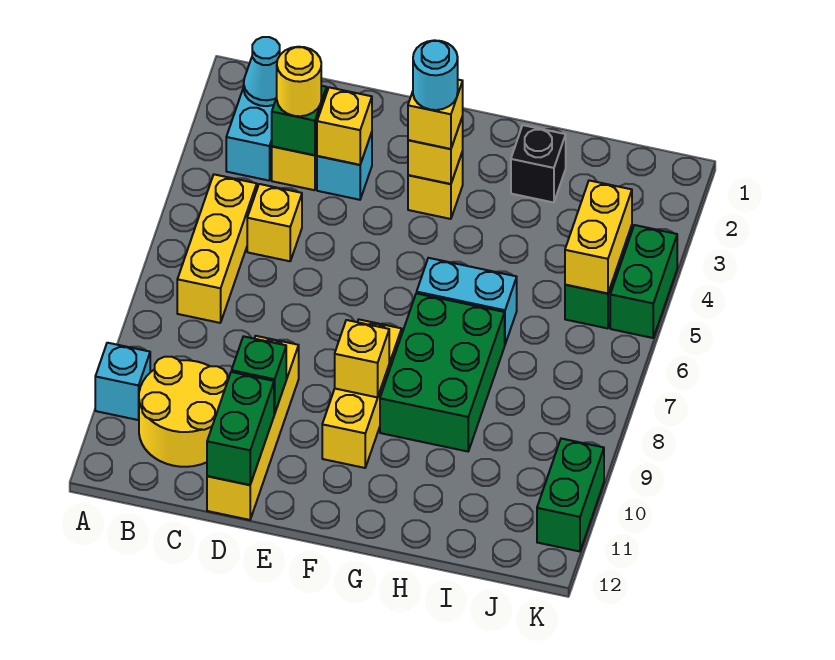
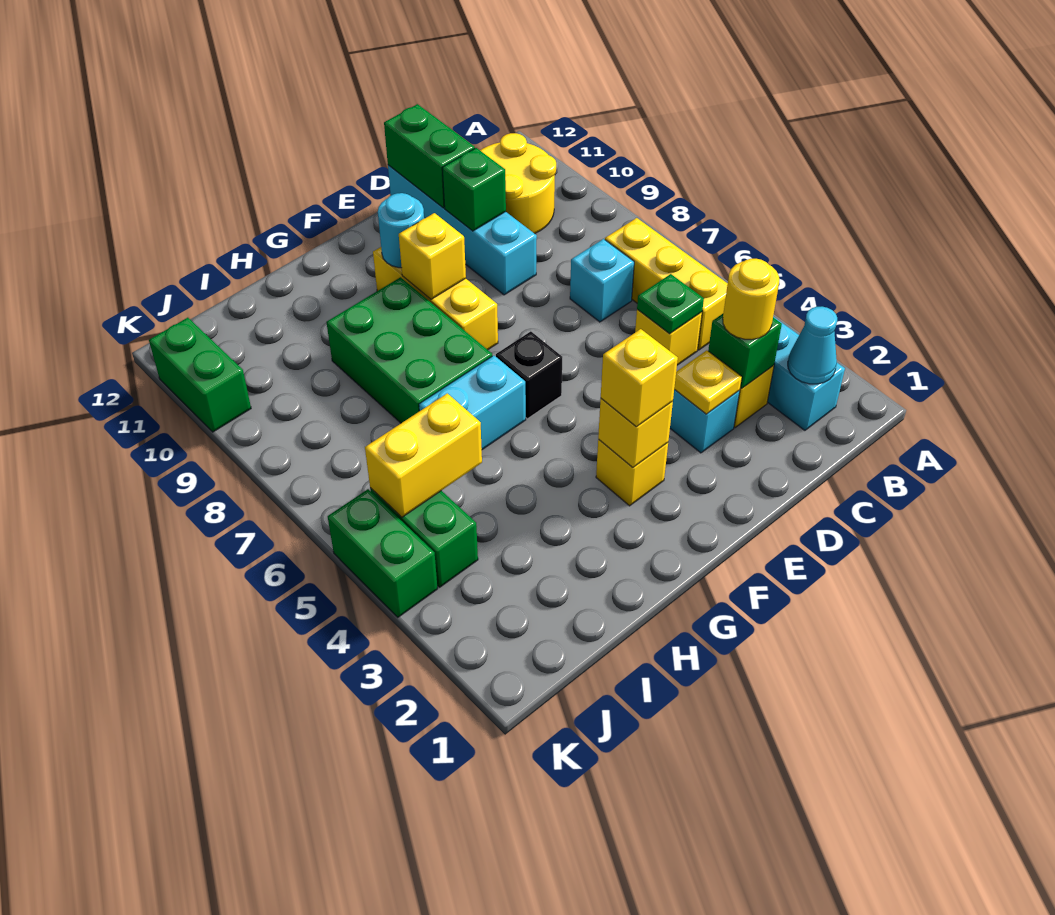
cyan 1x1 brick [95,343,150,420] -> cyan 1x1 brick moved to [570,239,634,322]
none -> green 1x1 plate [637,274,704,334]
yellow 1x1 brick [317,87,372,165] -> yellow 1x1 plate [674,350,742,414]
yellow 1x4 brick [207,336,299,520] -> cyan 1x4 brick [388,165,537,295]
cyan 1x1 round brick [413,40,458,110] -> cyan 1x1 round brick moved to [378,193,424,268]
black 1x1 brick [511,125,566,203] -> black 1x1 brick moved to [496,331,562,419]
yellow 1x2 brick [565,180,632,293] -> yellow 1x2 brick turned to [365,393,482,517]

